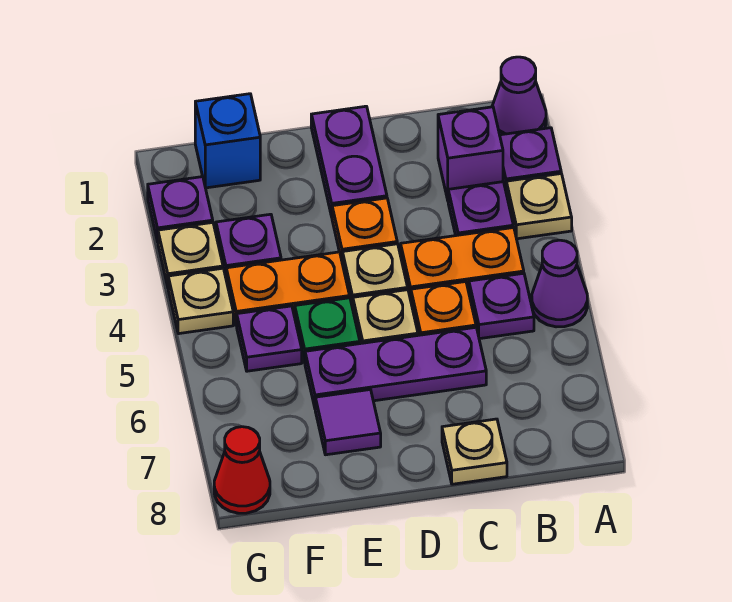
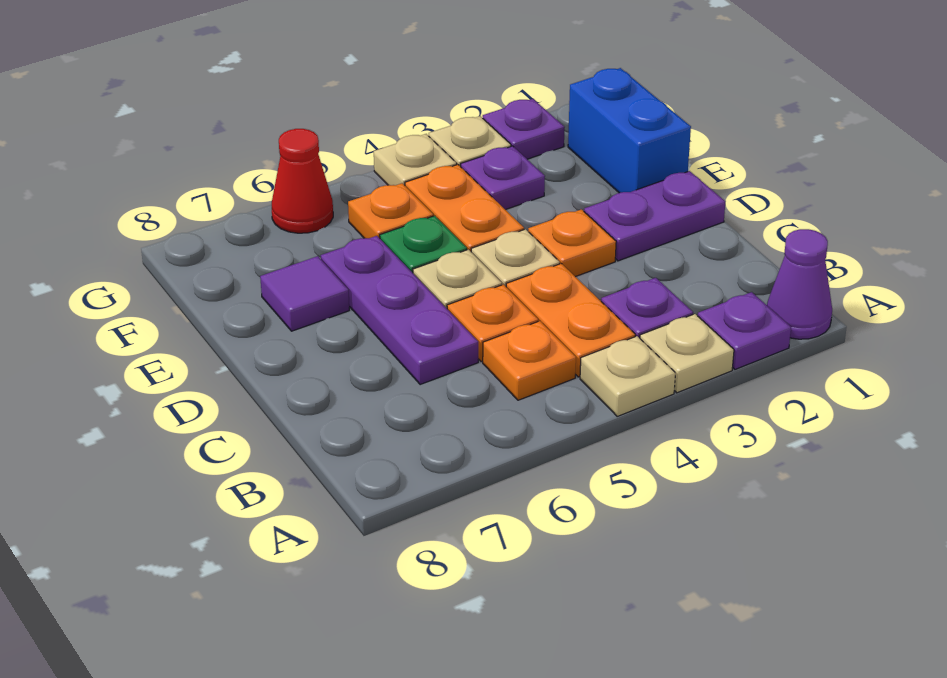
purple 1x1 cone [532,240,587,327] -> none
purple 1x1 brick [438,107,503,200] -> none
purple 1x1 plate [469,273,534,339] -> orange 1x1 plate [483,321,576,400]
tan 1x1 plate [442,419,507,484] -> tan 1x1 plate moved to [580,336,675,416]
blue 1x1 brick [195,94,260,188] -> blue 1x2 brick [568,68,691,193]
purple 1x1 plate [236,306,302,371] -> orange 1x1 plate [348,183,433,238]
red 1x1 cone [214,427,270,513] -> red 1x1 cone moved to [272,129,333,233]

